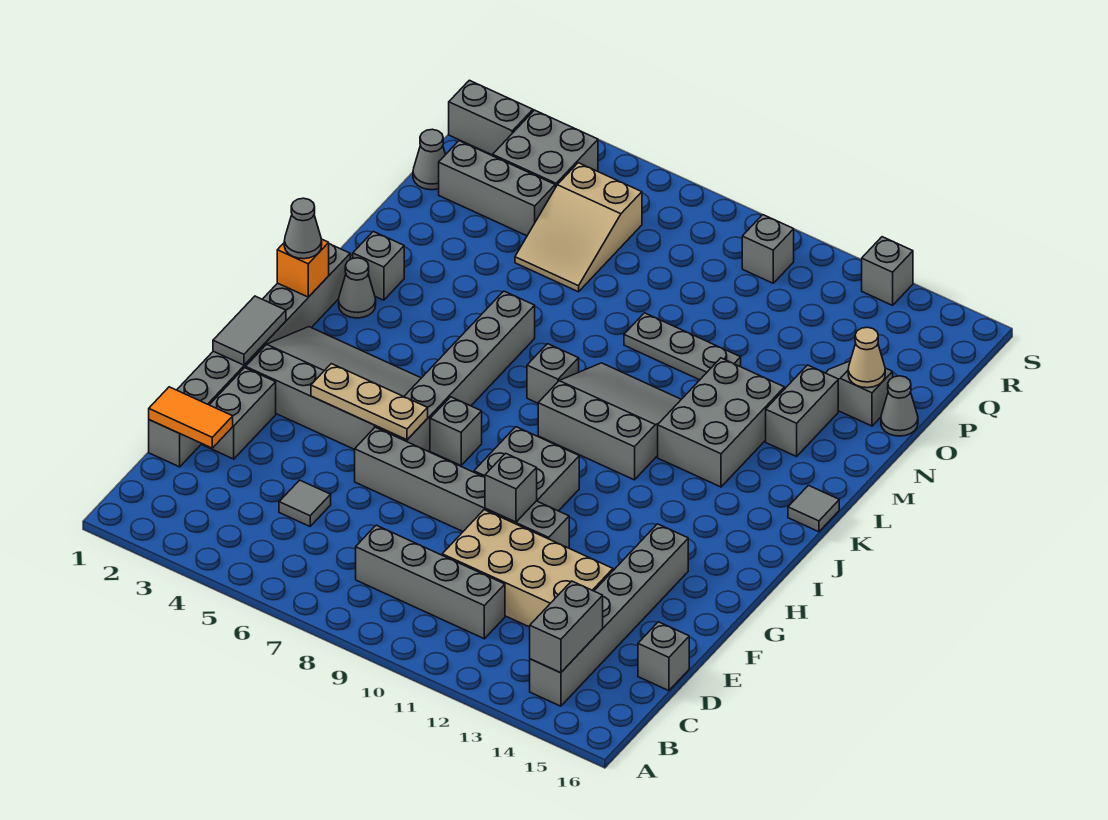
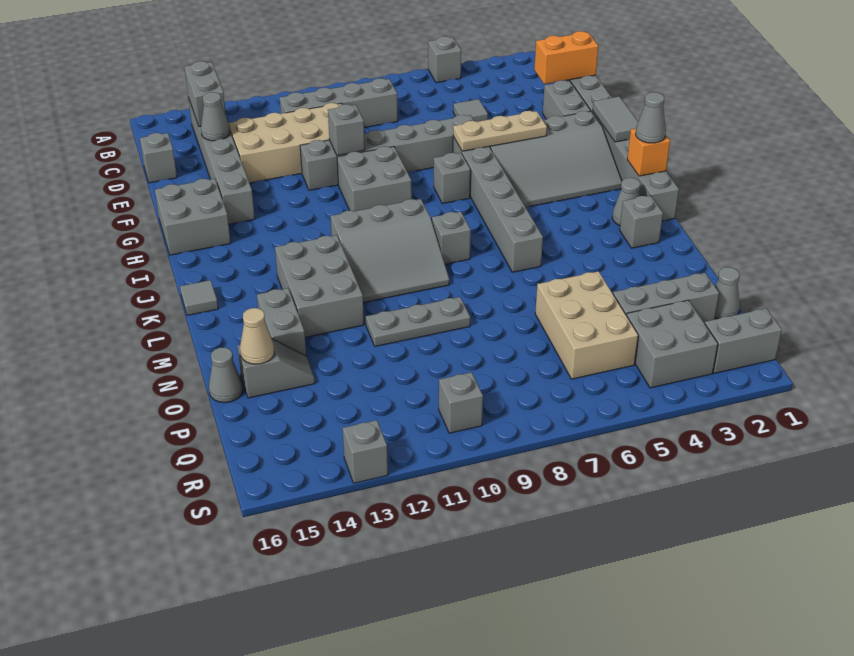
none -> grey 1x1 brick [428,36,461,83]
orange 1x2 tile [149,387,233,448] -> orange 1x2 brick [534,31,598,84]
none -> grey 1x1 cone [201,92,230,141]
none -> grey 2x2 brick [155,179,231,255]
tan 2x3 slope [515,163,642,292] -> tan 2x3 brick [535,271,638,379]

